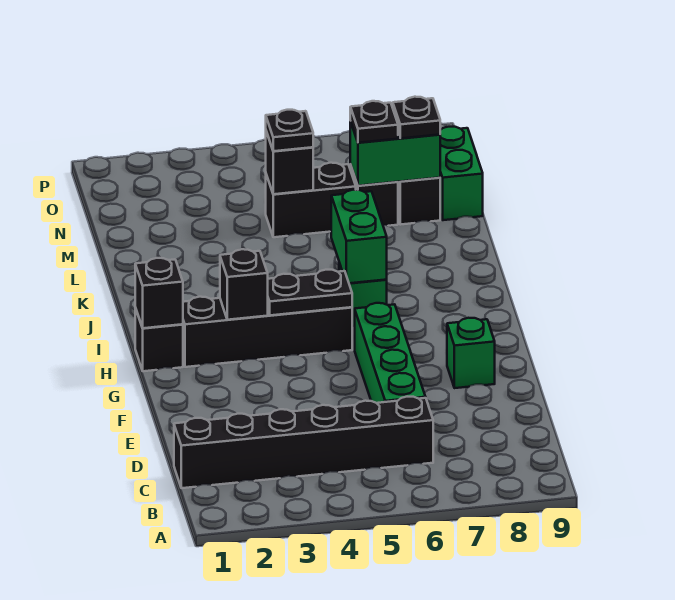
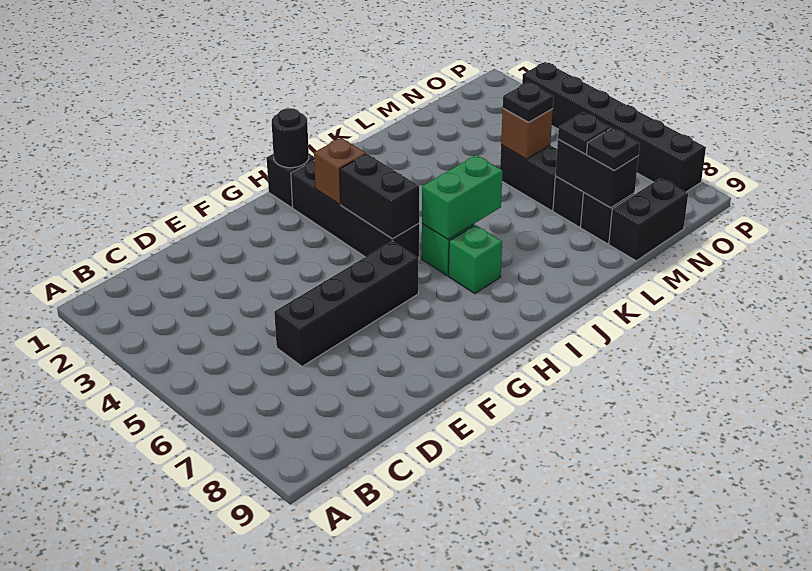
black 1x6 brick [174,397,433,488] -> black 1x6 brick moved to [522,62,706,192]
green 1x4 brick [355,303,426,403] -> black 1x4 brick [274,241,419,366]
green 1x1 brick [447,318,495,388] -> green 1x1 brick moved to [449,225,502,294]
black 1x1 brick [135,258,183,328] -> black 1x1 round brick [272,108,309,168]
black 1x1 brick [220,249,268,320] -> brown 1x1 brick [314,138,366,205]
black 1x2 plate [268,270,352,315] -> black 1x2 brick [340,154,419,239]
black 1x1 brick [266,131,313,194] -> brown 1x1 brick [501,109,553,159]
green 1x2 brick [350,121,440,186] -> black 1x2 brick [555,139,638,208]
green 1x2 brick [440,127,483,220] -> black 1x2 brick [609,178,688,261]

